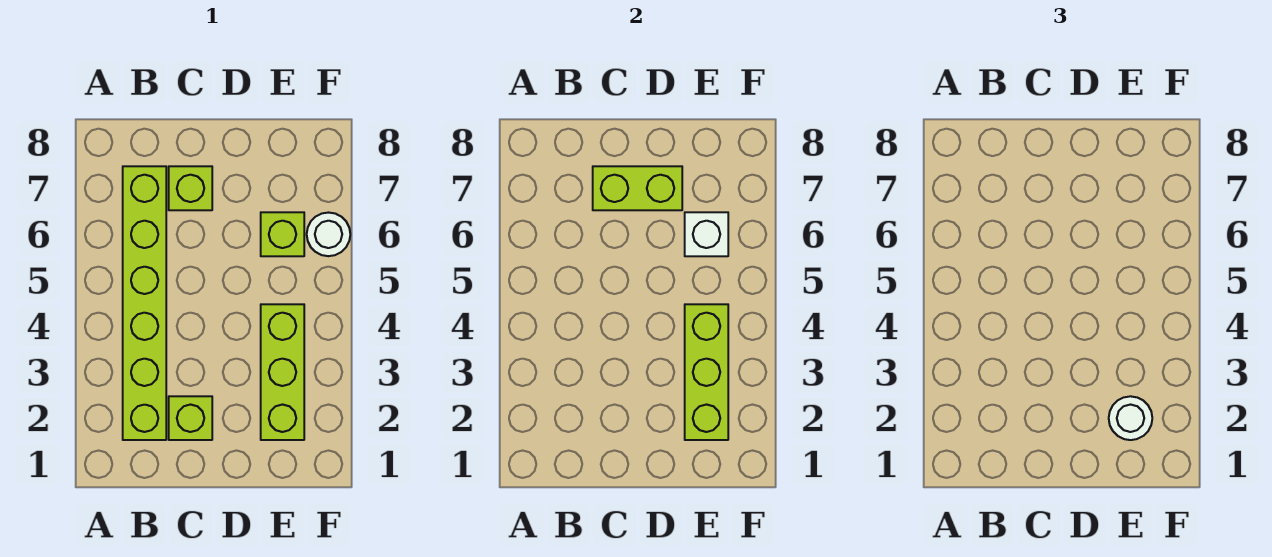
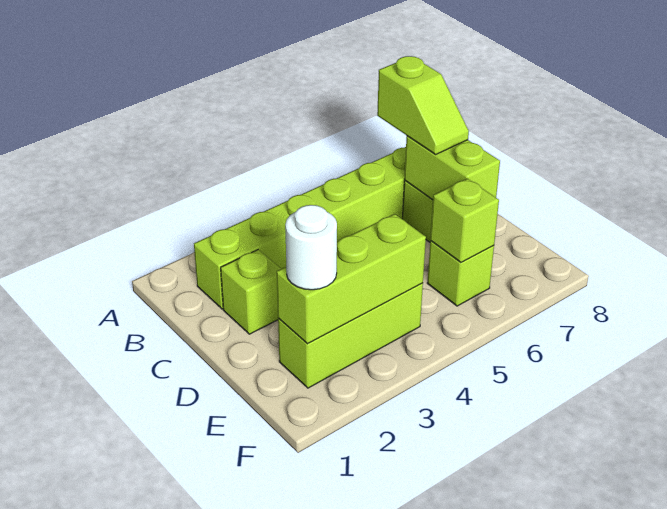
none -> lime 1x2 slope [377,56,469,154]
white 1x1 brick [685,212,728,256] -> lime 1x1 brick [430,179,499,263]
white 1x1 round brick [307,213,350,256] -> none

